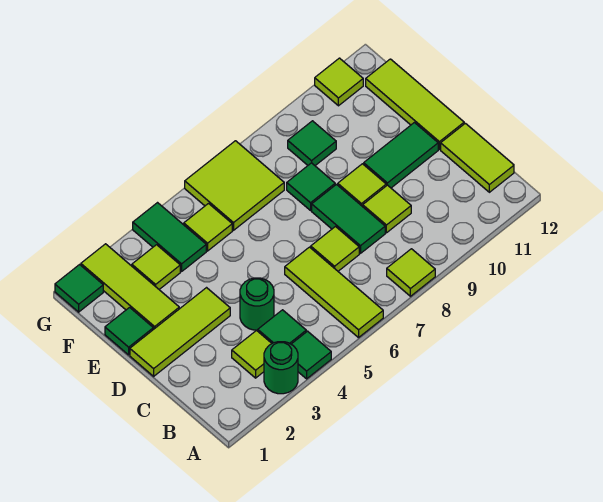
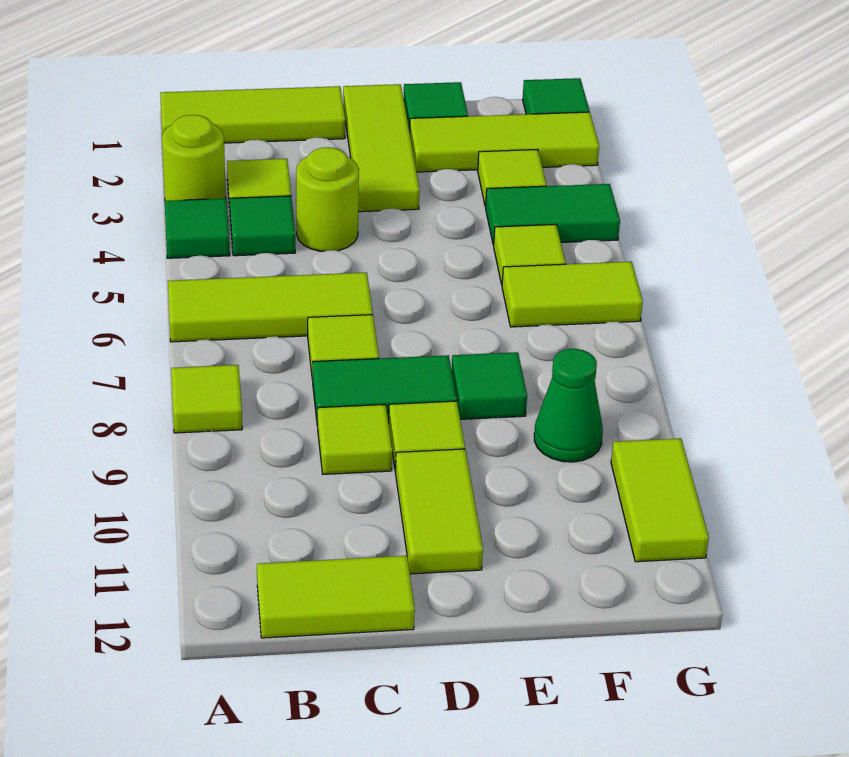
green 1x1 round brick [264,342,298,394] -> lime 1x1 round brick [162,115,226,201]
green 1x1 round brick [240,278,274,330] -> lime 1x1 round brick [296,147,359,251]
green 1x2 tile [364,123,438,188] -> lime 1x2 tile [395,449,483,574]
lime 1x3 tile [366,59,464,149] -> lime 1x3 tile moved to [160,86,345,143]
lime 2x2 tile [185,141,284,230] -> lime 1x2 tile [502,262,643,327]
green 1x1 tile [288,121,336,166] -> green 1x1 cone [534,349,603,462]
lime 1x1 tile [315,58,363,106] -> lime 1x2 tile [611,438,709,562]

